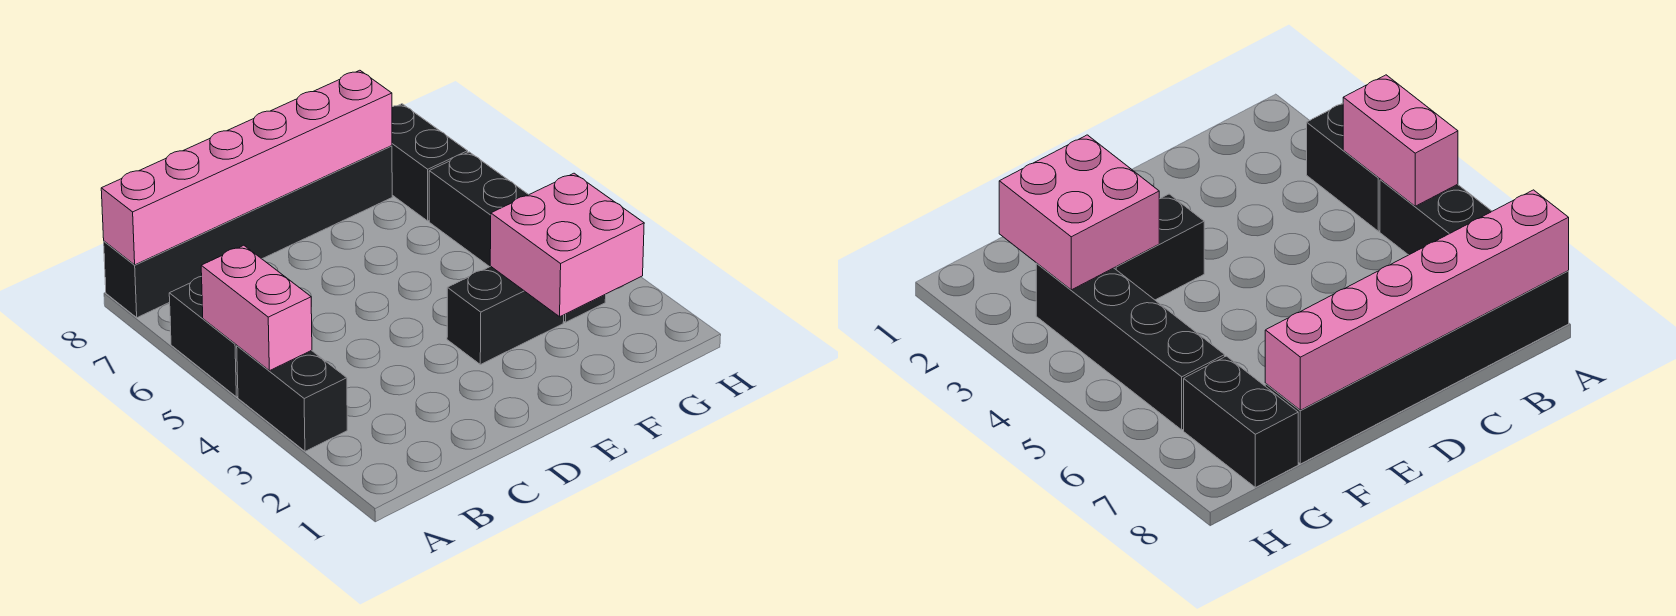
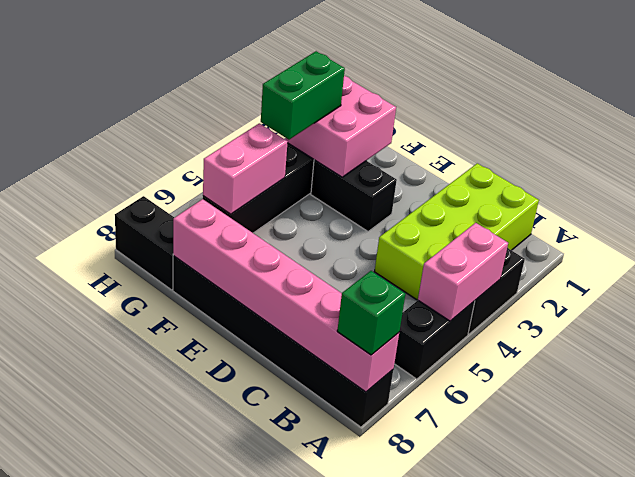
none -> green 1x1 brick [337,271,405,355]
none -> lime 2x4 brick [374,163,539,300]
none -> green 1x2 brick [261,51,345,140]
none -> pink 1x2 brick [203,123,288,214]
black 1x2 brick [392,104,468,221] -> black 1x2 brick turned to [115,196,174,290]

